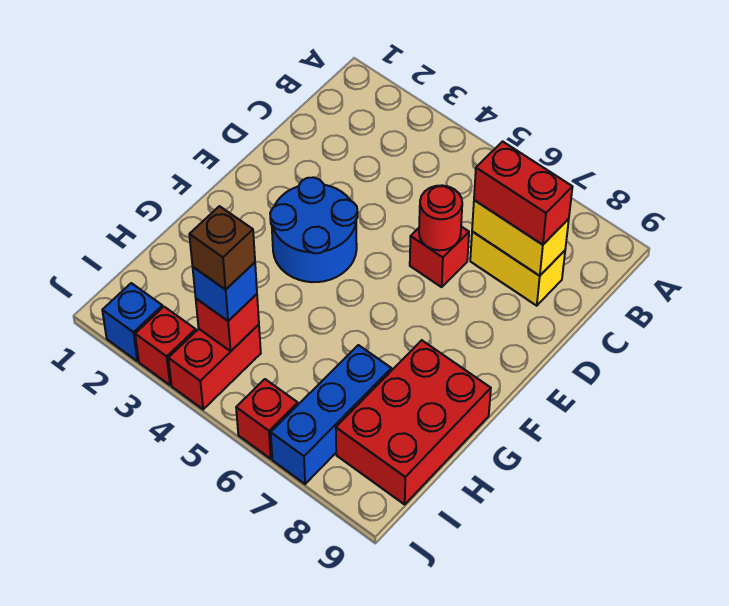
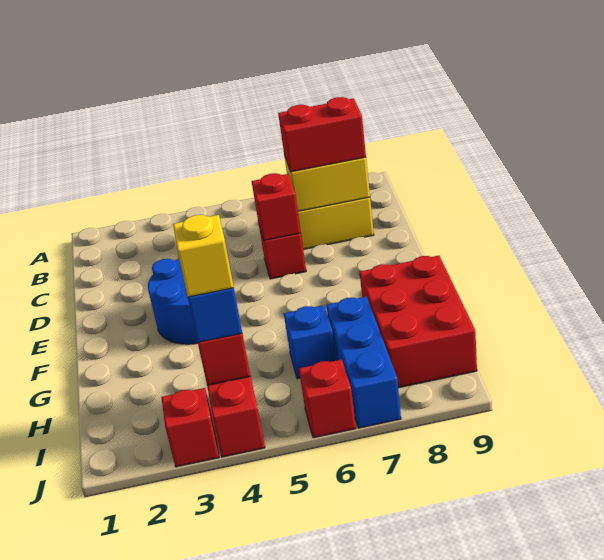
red 1x1 round brick [419,185,462,250] -> red 1x1 brick [252,173,301,240]
brown 1x1 brick [189,206,255,290] -> yellow 1x1 brick [173,215,234,297]
blue 1x1 brick [102,283,163,361] -> blue 1x1 brick moved to [284,305,336,379]

